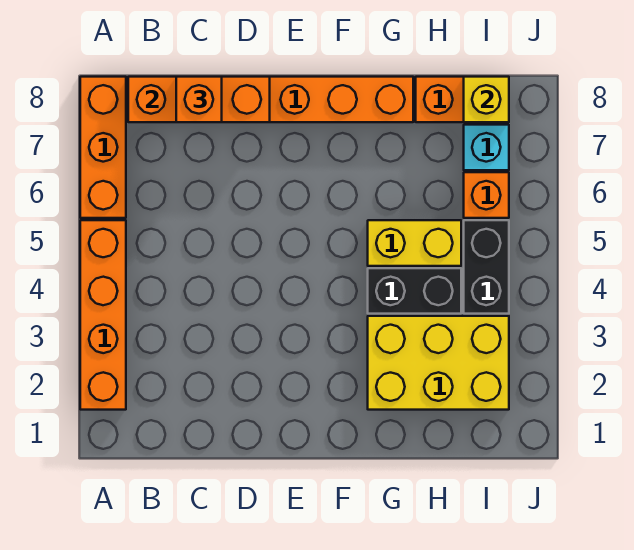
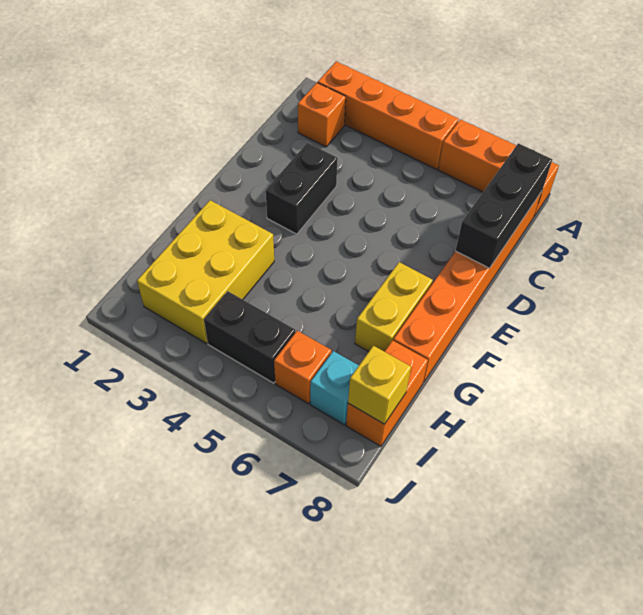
orange 1x3 brick [128,77,270,122] -> black 1x3 brick [455,143,552,268]
orange 1x1 brick [176,77,222,122] -> orange 1x1 brick moved to [298,83,346,147]
black 1x2 brick [368,268,461,314] -> black 1x2 brick moved to [266,143,338,234]
yellow 1x2 brick [368,220,461,266] -> yellow 1x2 brick moved to [355,262,433,352]

